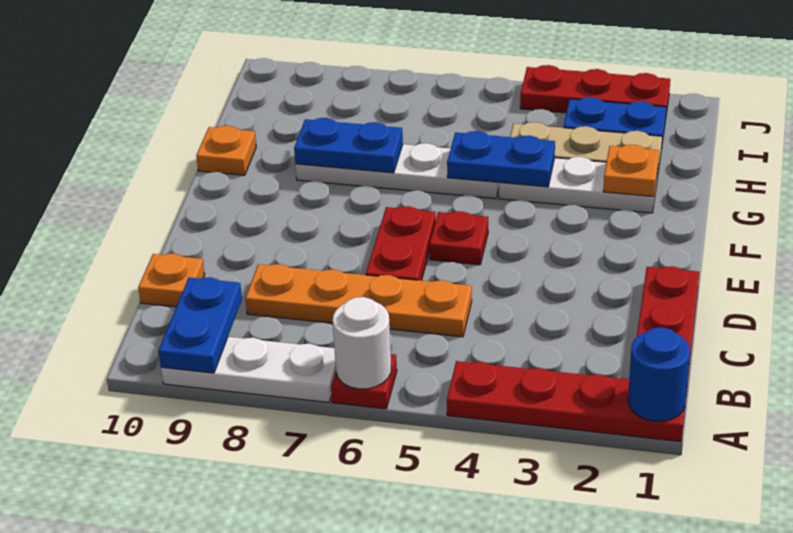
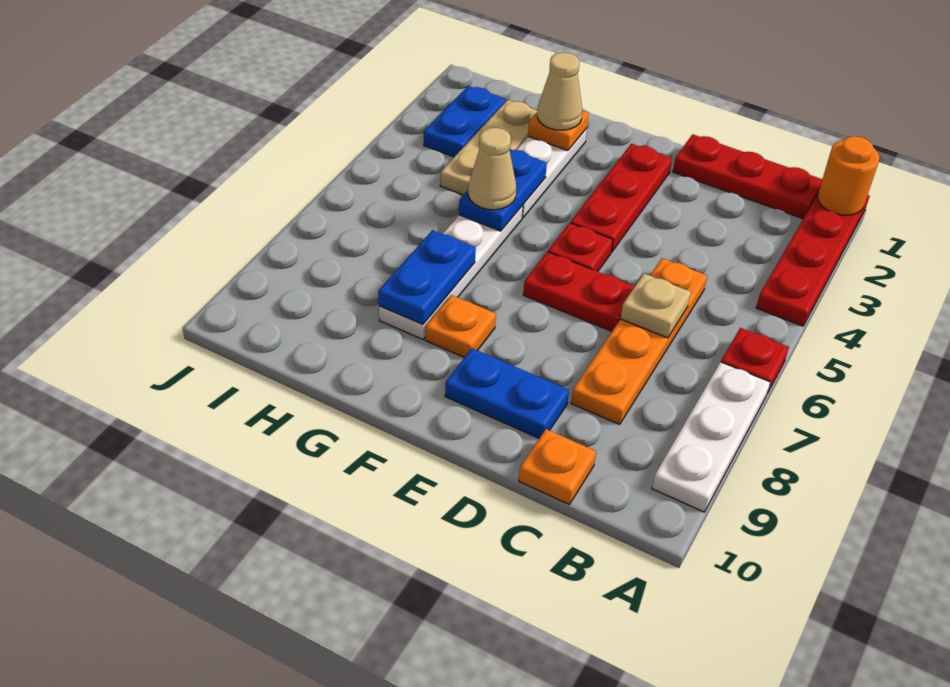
blue 1x1 round brick [628,327,690,421] -> orange 1x1 round brick [817,136,880,215]
white 1x1 round brick [333,297,391,389] -> none
blue 1x2 plate [158,277,242,373] -> blue 1x2 plate moved to [445,348,569,438]
none -> tan 1x1 plate [620,274,691,338]
none -> tan 1x1 cone [537,52,582,130]
none -> tan 1x1 cone [468,128,516,210]
orange 1x1 plate [196,126,256,175] -> orange 1x1 plate moved to [425,295,496,358]
red 1x3 plate [520,65,670,121] -> red 1x3 plate moved to [571,144,672,252]

